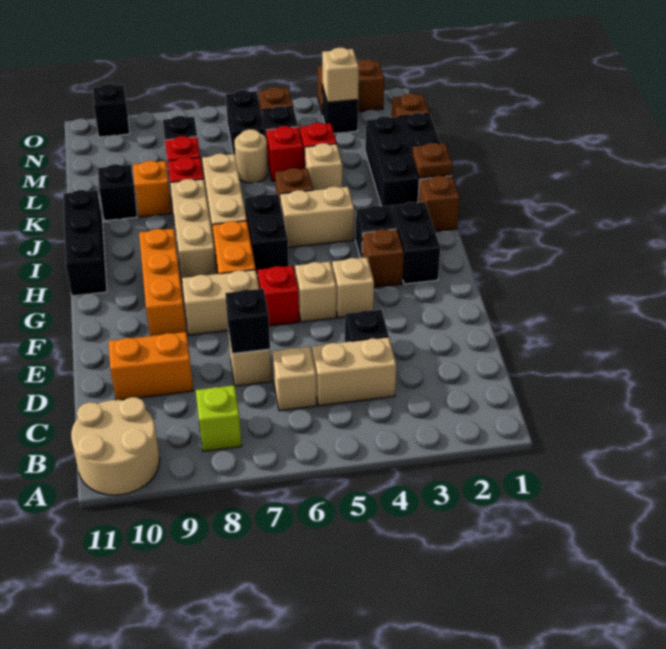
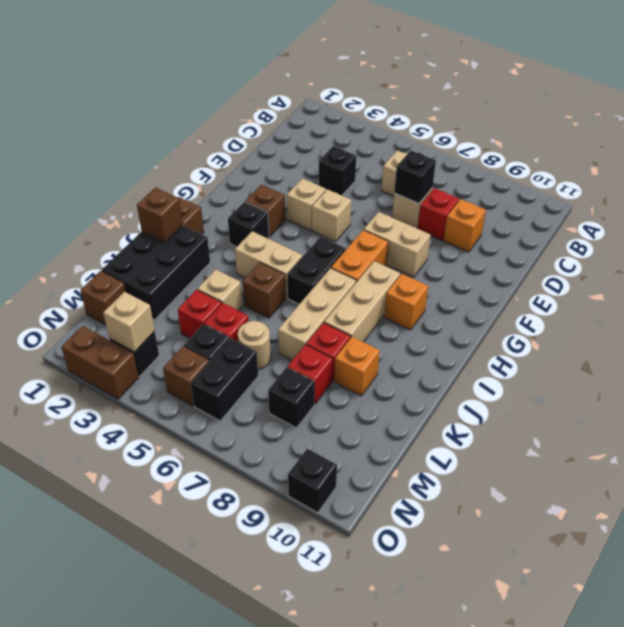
tan 2x2 round brick [71,397,160,495] -> none
lime 1x1 brick [196,385,242,451] -> none
tan 1x2 brick [312,337,396,406] -> none
orange 1x2 brick [109,332,193,400] -> orange 1x1 brick [444,199,486,252]
red 1x1 brick [258,266,299,326] -> red 1x1 brick moved to [418,188,459,240]
orange 1x3 brick [139,229,186,336] -> orange 1x1 brick [384,274,428,330]
black 1x2 brick [392,202,440,284] -> none
black 1x3 brick [63,190,107,296] -> none
brown 1x1 plate [412,143,453,178] -> brown 1x1 brick [137,187,183,242]
black 1x1 brick [98,164,137,221] -> none

